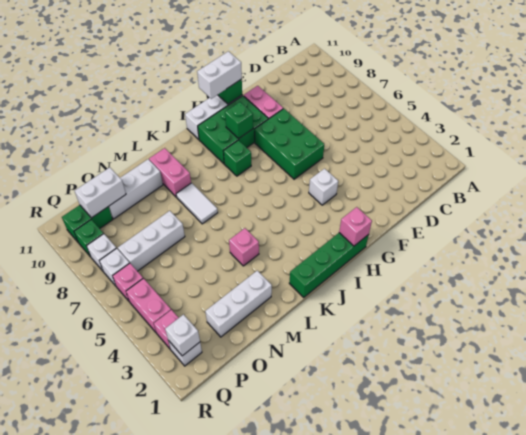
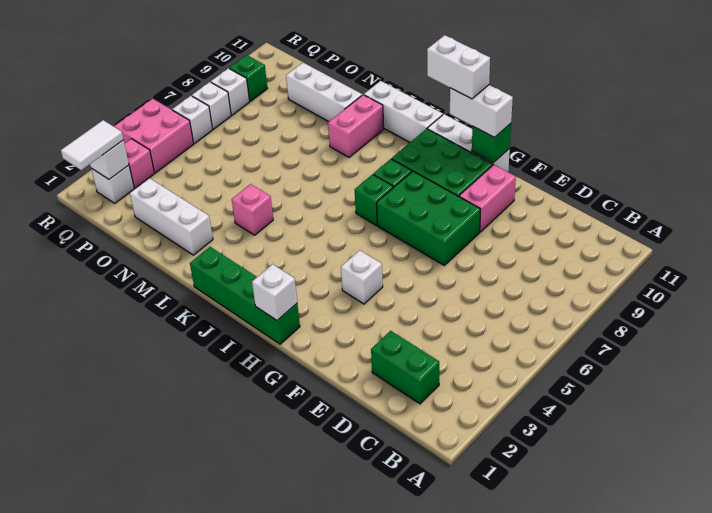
green 2x3 brick [255,109,324,179] -> green 2x3 brick turned to [377,171,481,265]
pink 1x1 brick [339,207,372,246] -> white 1x1 brick [252,264,297,320]
green 1x1 brick [225,102,253,139] -> green 1x1 brick moved to [355,174,393,225]
white 1x2 tile [176,183,218,224] -> white 1x2 tile moved to [61,120,123,170]
white 1x3 brick [118,211,185,271] -> white 1x3 brick moved to [364,81,443,142]
white 1x2 brick [75,167,126,218] -> white 1x2 brick moved to [427,35,490,99]
green 1x2 brick [62,205,113,243] -> green 1x2 brick moved to [371,331,439,404]
pink 1x2 brick [126,278,171,333] -> pink 2x2 brick [114,99,194,173]
pink 1x1 brick [113,263,143,302] -> white 1x1 brick [172,96,213,143]

